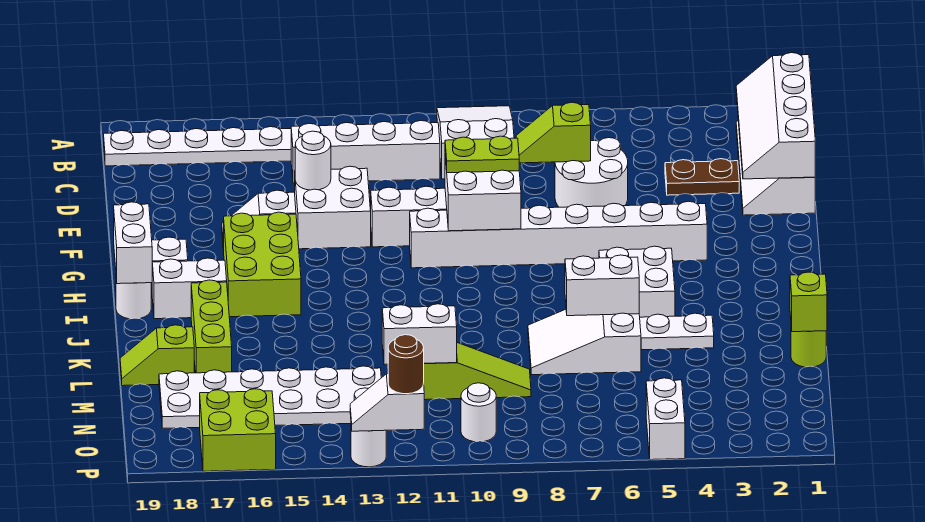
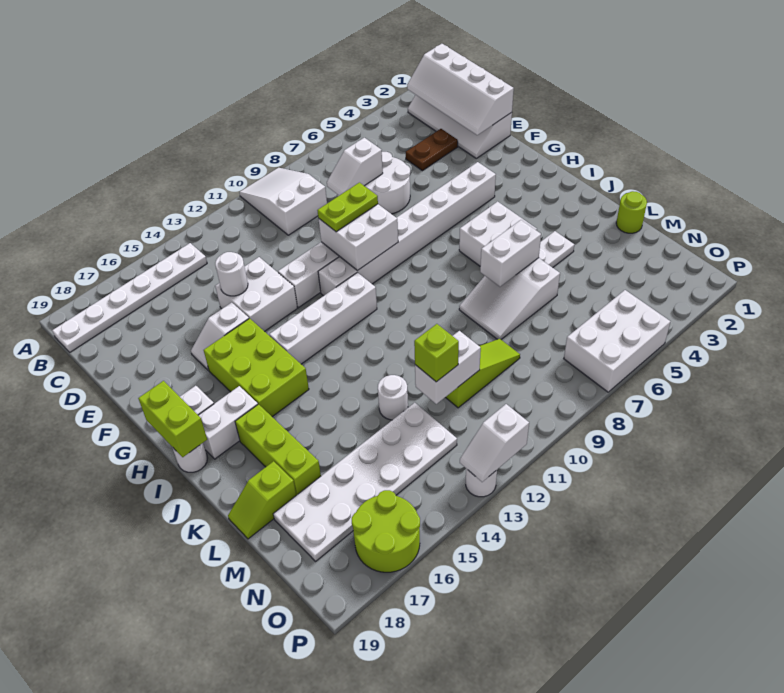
white 1x4 brick [291,121,440,183] -> white 1x4 brick moved to [269,272,377,364]
lime 1x2 slope [516,102,591,163] -> white 1x2 slope [327,138,383,195]
white 1x2 brick [114,202,152,284] -> lime 1x2 brick [138,381,207,457]
lime 1x1 brick [790,272,827,332] -> lime 1x1 brick moved to [414,324,459,382]
white 1x2 brick [646,378,685,460] -> white 2x3 brick [564,290,670,392]
white 1x1 round brick [461,383,496,442] -> white 1x1 round brick moved to [378,375,408,420]
lime 2x2 brick [200,389,276,471] -> lime 2x2 round brick [352,490,420,572]
brown 1x1 round brick [388,335,424,394] -> none

